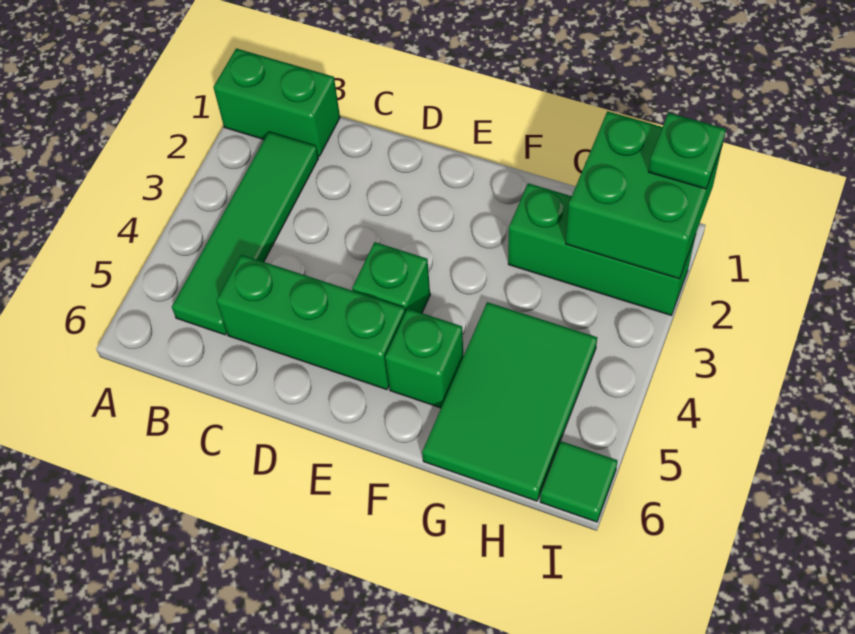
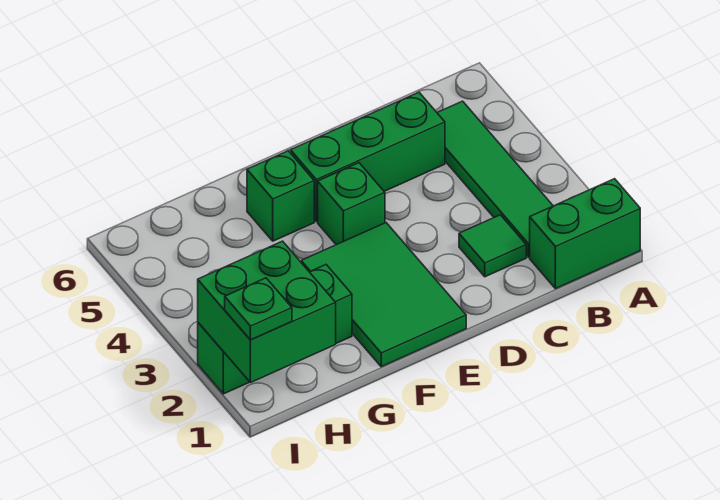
green 2x3 tile [422,302,597,501] -> green 2x3 tile moved to [301,223,466,367]
green 1x1 tile [540,441,618,522] -> green 1x1 tile moved to [459,215,526,277]

